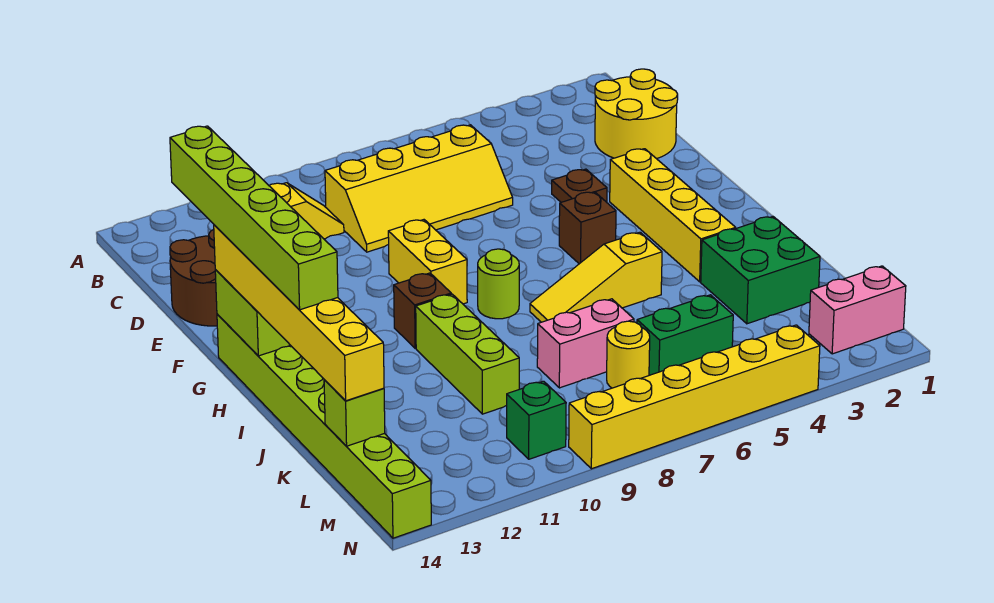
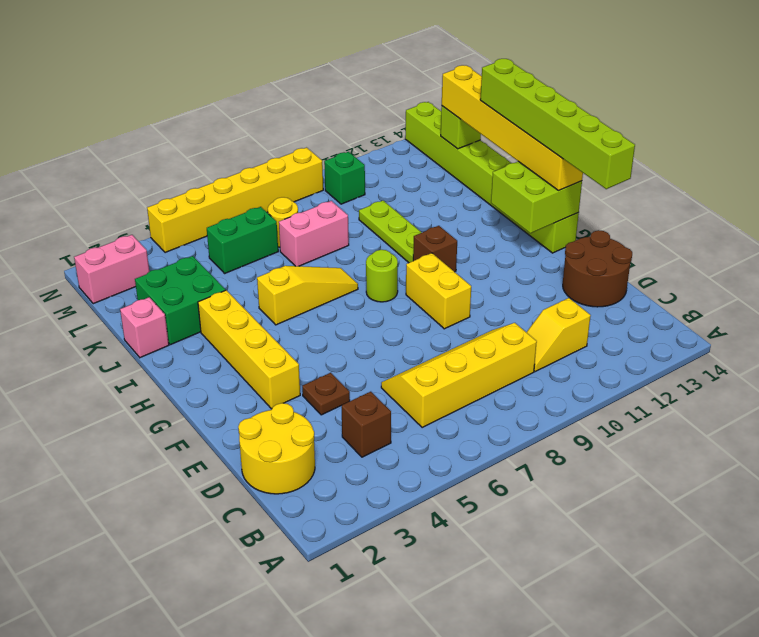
brown 1x1 brick [559,192,616,264] -> brown 1x1 brick moved to [342,392,391,457]
lime 1x3 brick [416,294,519,414] -> lime 1x3 plate [359,201,422,263]
none -> pink 1x1 brick [120,297,169,358]

